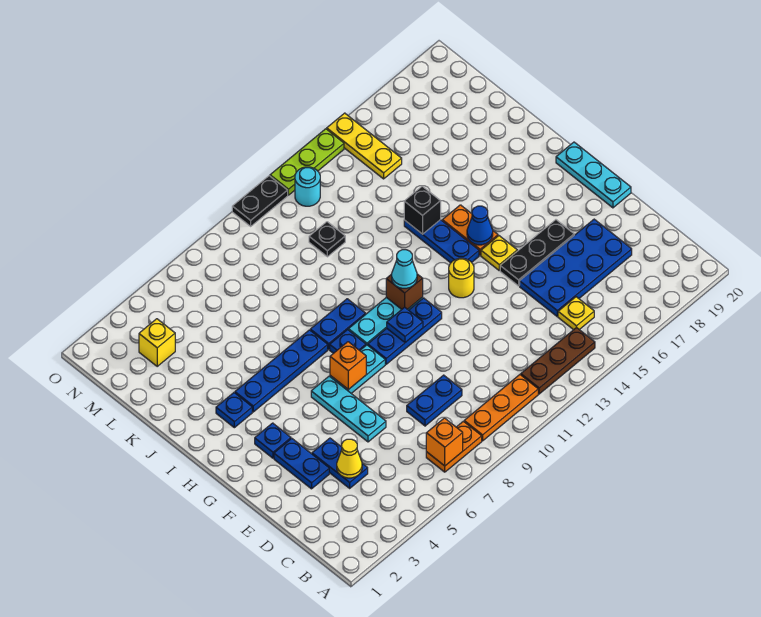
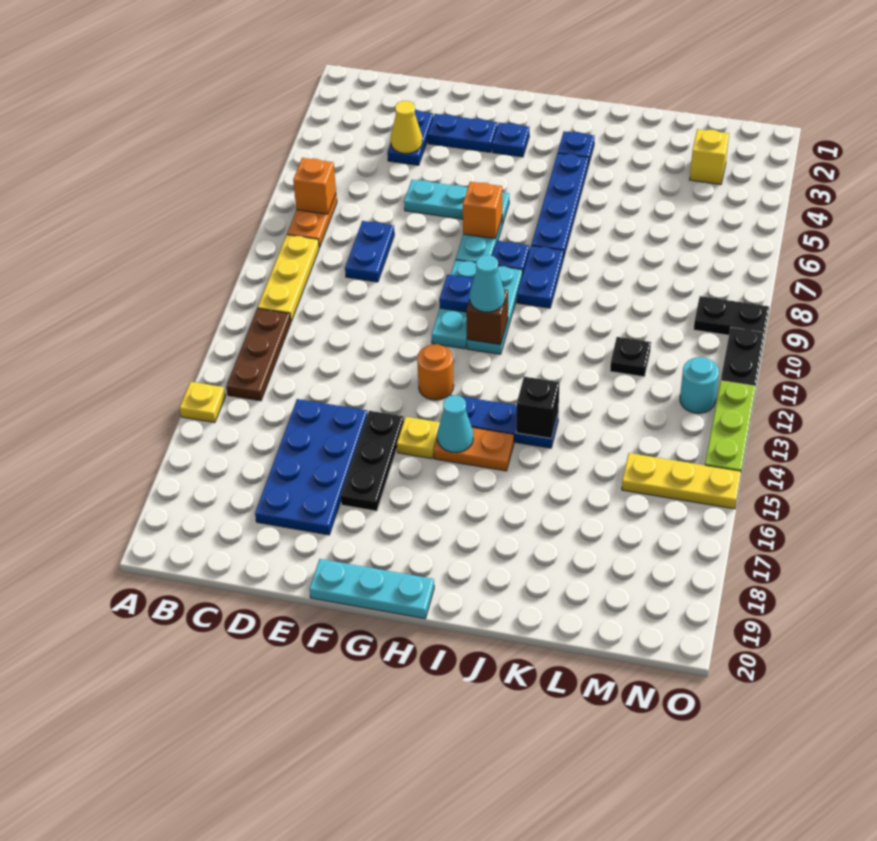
orange 1x3 plate [464,375,538,441] -> yellow 1x3 plate [258,235,319,321]
yellow 1x1 plate [558,297,594,330] -> yellow 1x1 plate moved to [180,382,225,423]
blue 1x2 plate [312,438,368,488] -> blue 1x2 plate turned to [388,110,433,165]
blue 1x3 plate [368,298,442,364] -> cyan 1x3 plate [432,260,476,349]
yellow 1x1 round brick [449,258,474,298] -> orange 1x1 round brick [417,344,454,400]
blue 1x1 cone [467,206,493,245] -> cyan 1x1 cone [437,395,473,452]
none -> black 1x2 plate [694,296,769,335]

